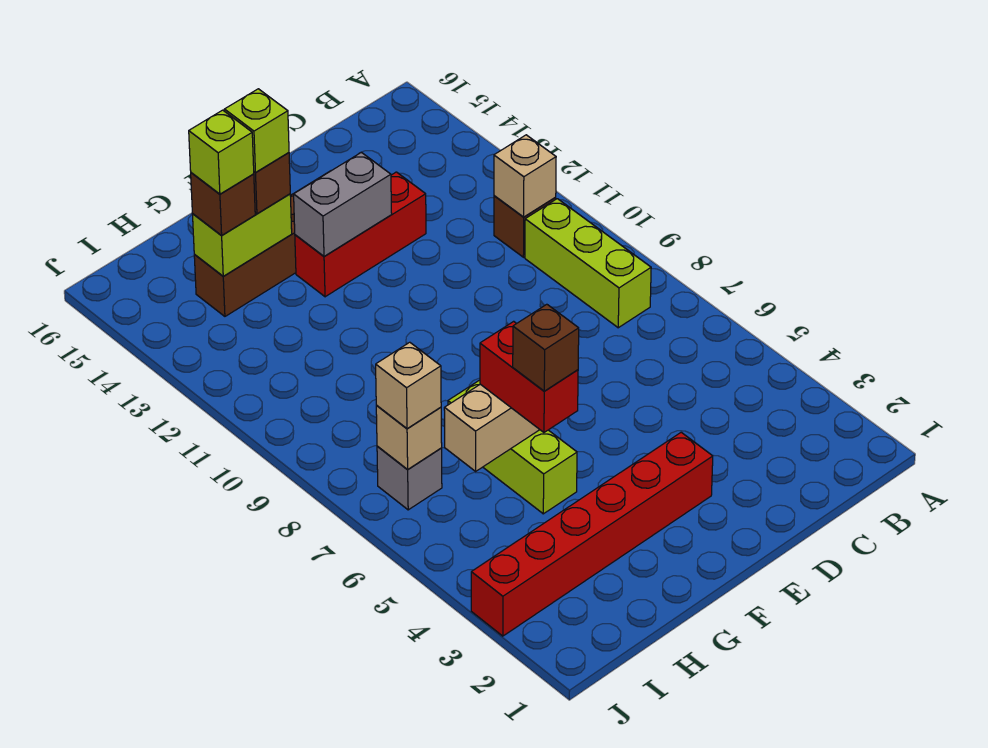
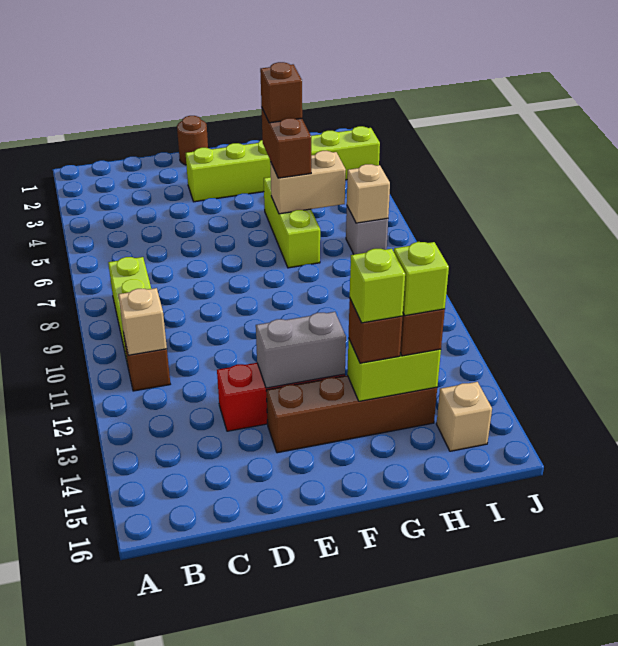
none -> brown 1x1 round brick [177,116,208,165]
red 1x6 brick [471,432,713,636] -> lime 1x6 brick [186,126,380,202]
red 1x2 brick [480,321,578,432] -> brown 1x2 brick [262,109,311,178]
tan 1x1 brick [376,342,441,429] -> tan 1x1 brick moved to [437,382,492,451]

